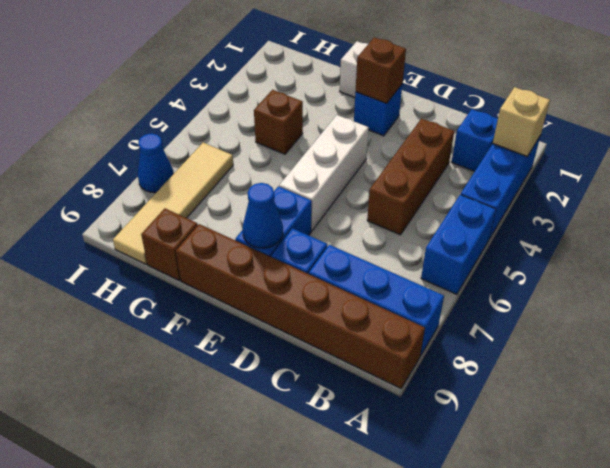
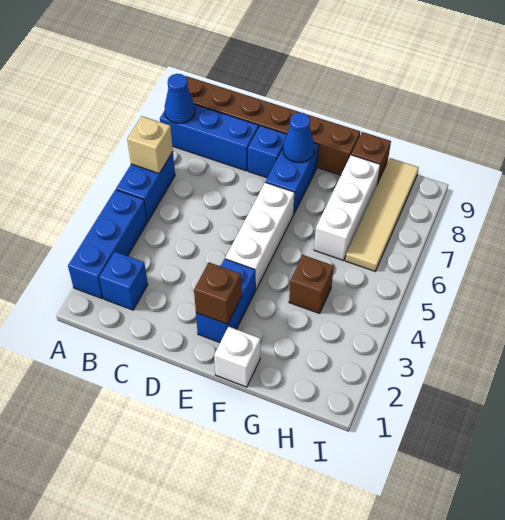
tan 1x1 brick [493,87,550,157] -> tan 1x1 brick moved to [127,116,173,173]
brown 1x3 brick [367,118,454,235] -> none
blue 1x1 brick [354,85,402,136] -> blue 1x2 brick [196,259,256,342]
none -> white 1x3 brick [314,155,380,260]
blue 1x1 cone [138,133,174,193] -> blue 1x1 cone moved to [165,74,195,123]

